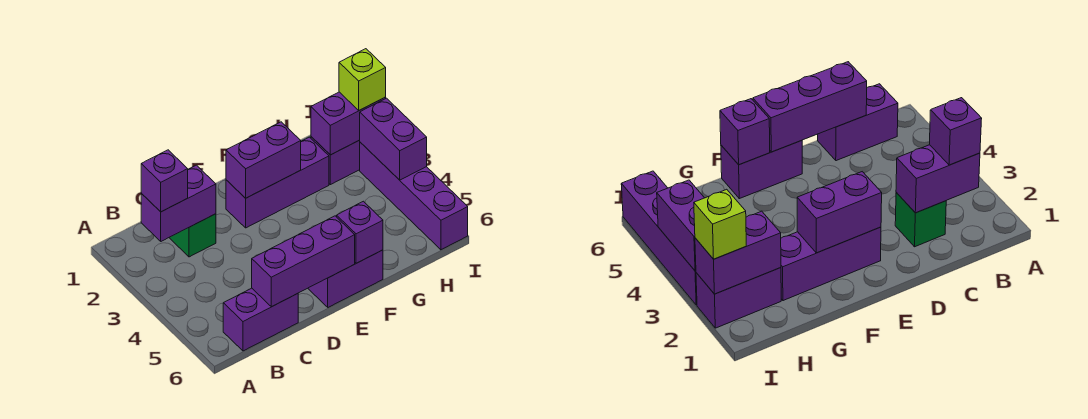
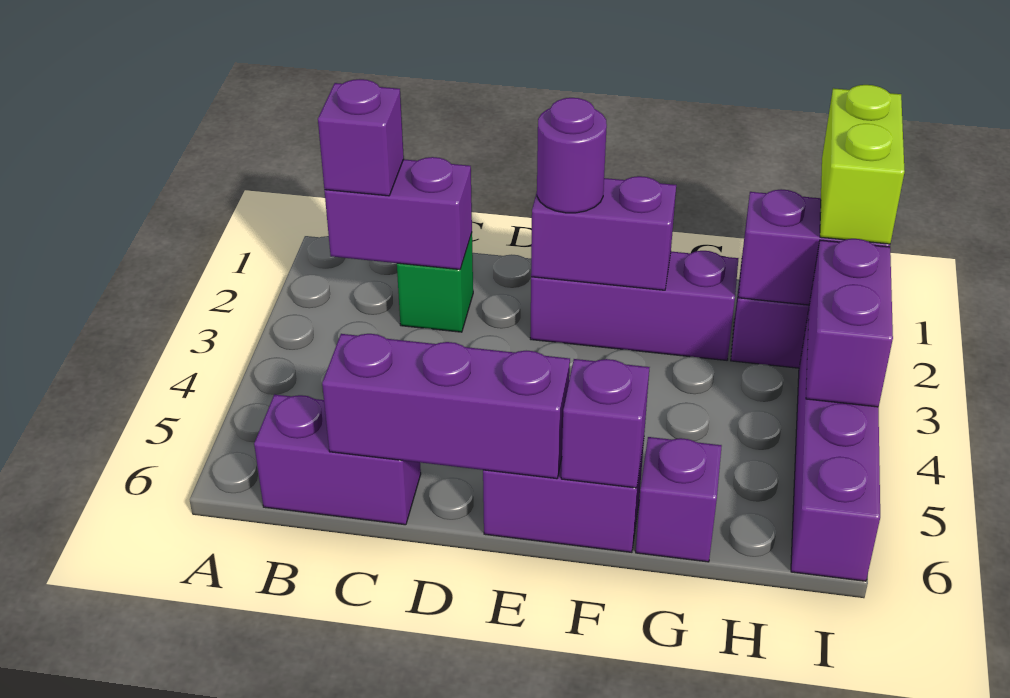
none -> purple 1x1 round brick [537,98,607,213]
none -> purple 1x1 brick [636,437,722,562]
lime 1x1 brick [339,49,386,110] -> lime 1x2 brick [820,85,905,244]

